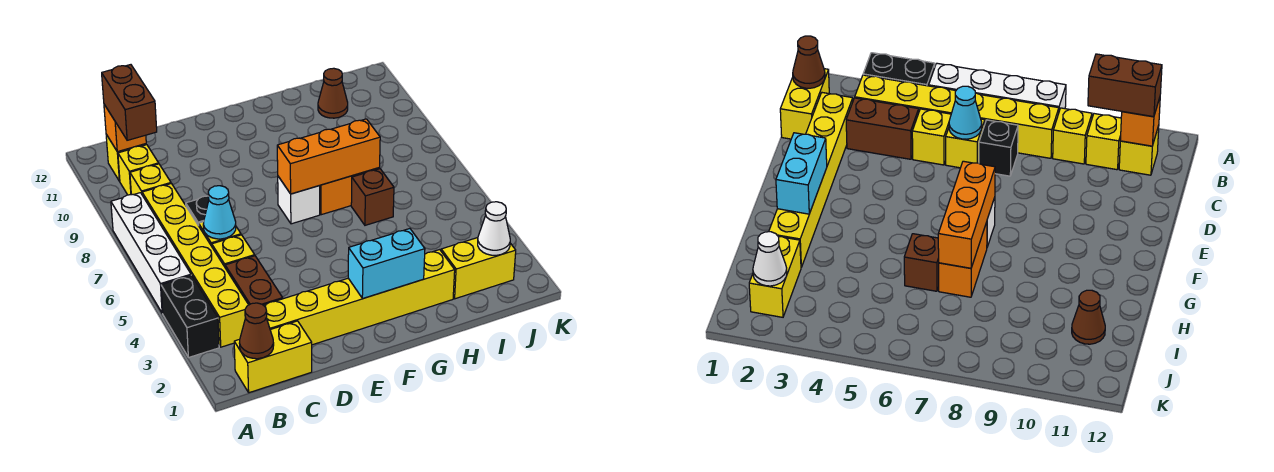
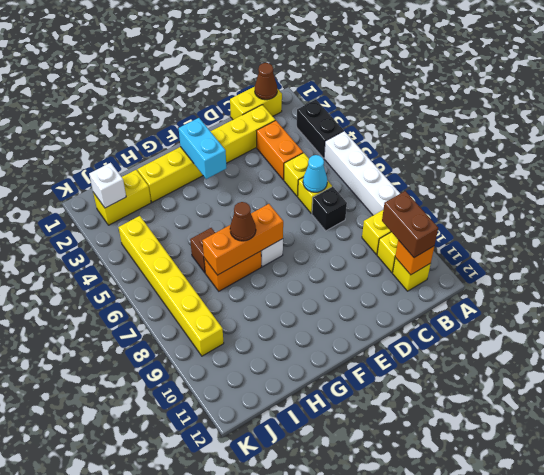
yellow 1x6 brick [142,184,248,347] -> yellow 1x6 brick moved to [119,216,224,356]
brown 1x2 brick [225,256,283,305] -> orange 1x2 brick [257,120,303,180]
cyan 1x2 brick [348,229,425,299] -> cyan 1x2 brick turned to [179,118,226,179]
brown 1x1 cone [318,68,348,118] -> brown 1x1 cone moved to [230,202,256,241]
white 1x1 cone [478,202,510,255] -> white 1x1 brick [89,163,126,208]

